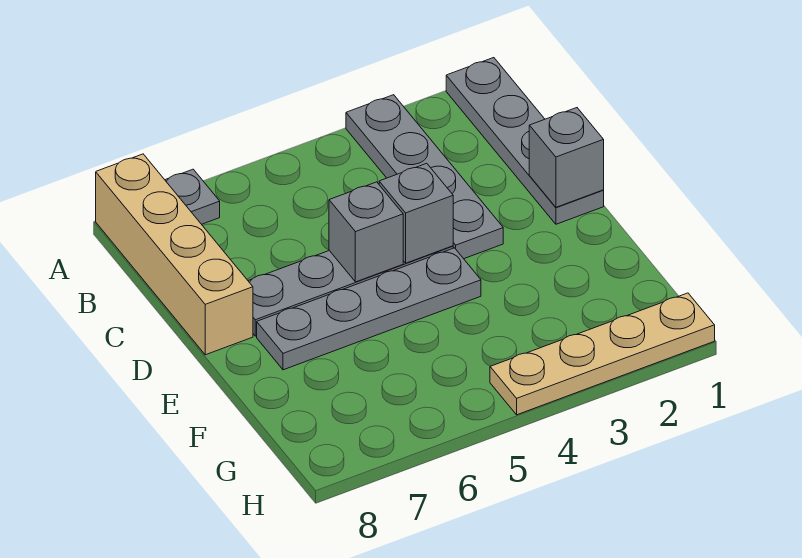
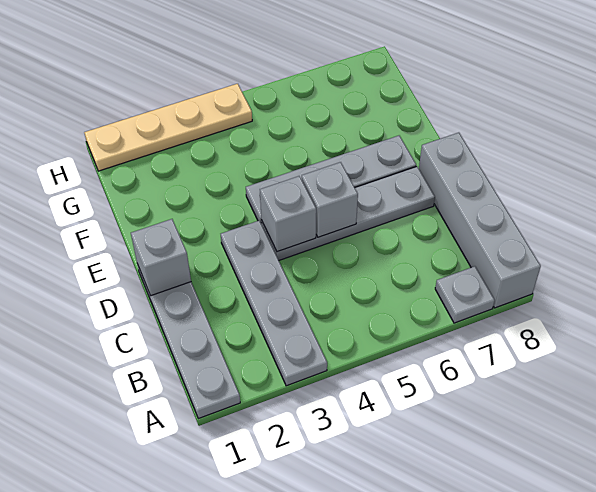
tan 1x4 brick [96,154,253,355] -> grey 1x4 brick [419,133,541,308]

